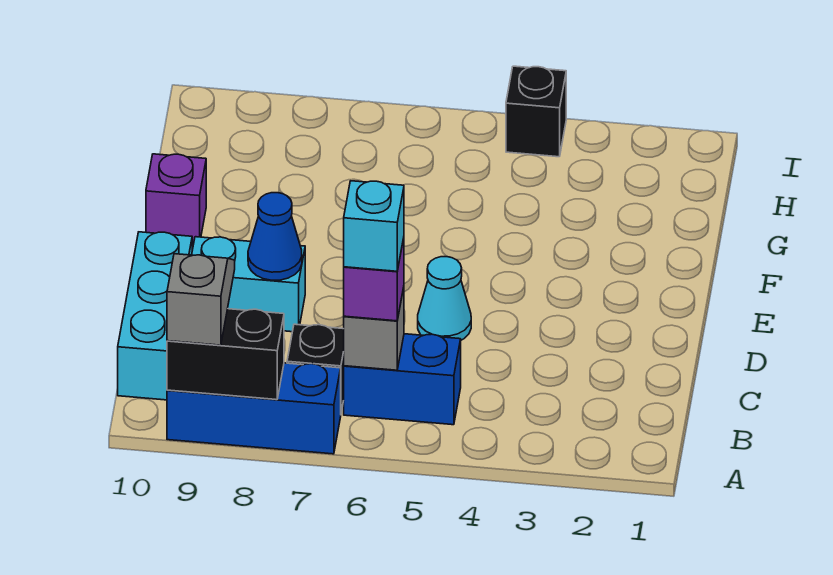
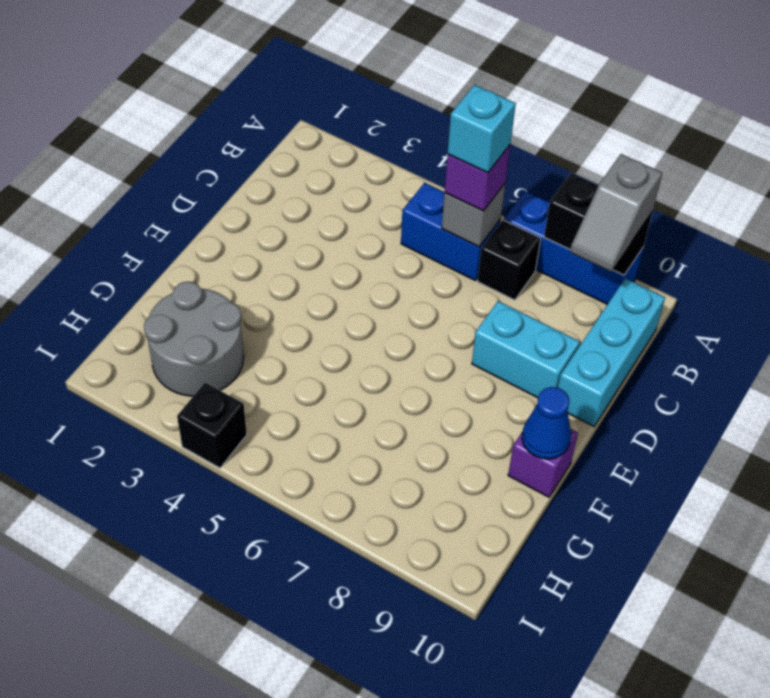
cyan 1x1 cone [418,257,471,340] -> none
blue 1x1 cone [248,193,302,280] -> blue 1x1 cone moved to [522,387,571,459]
none -> grey 2x2 round brick [144,282,244,396]

